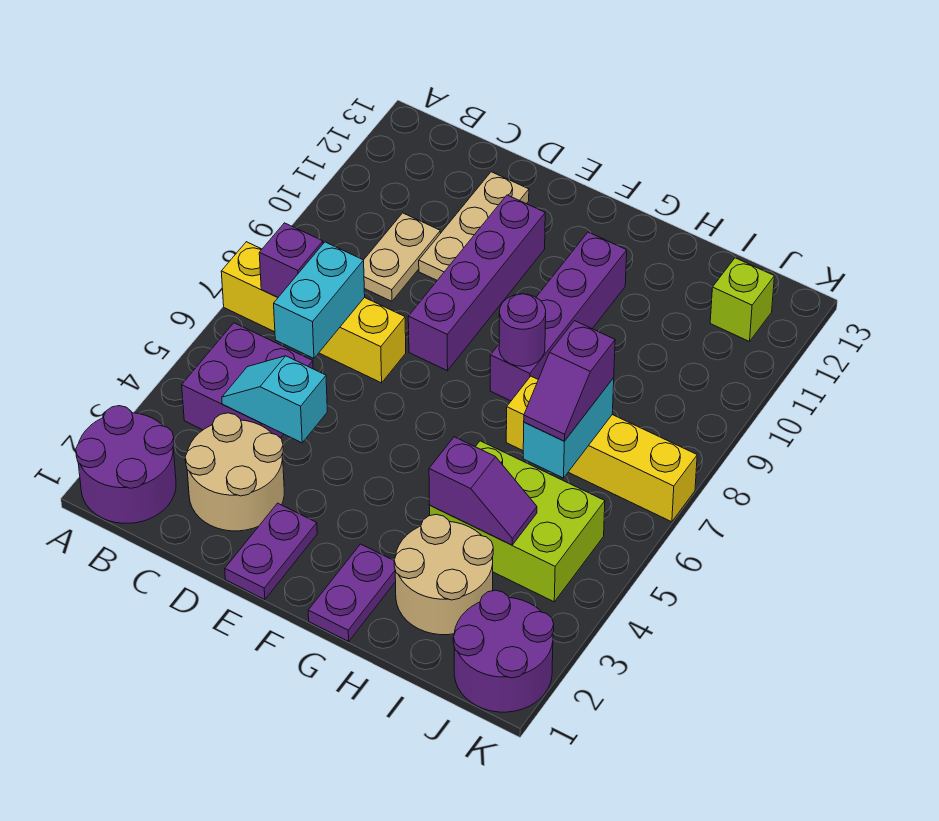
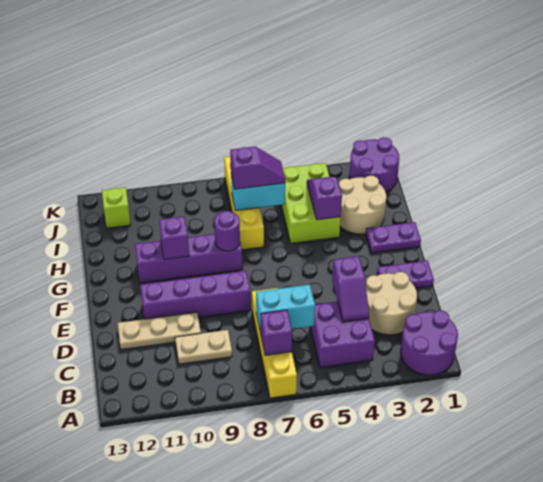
cyan 1x2 slope [222,356,327,443] -> purple 1x2 slope [332,256,369,322]
none -> purple 1x1 brick [159,217,189,259]

